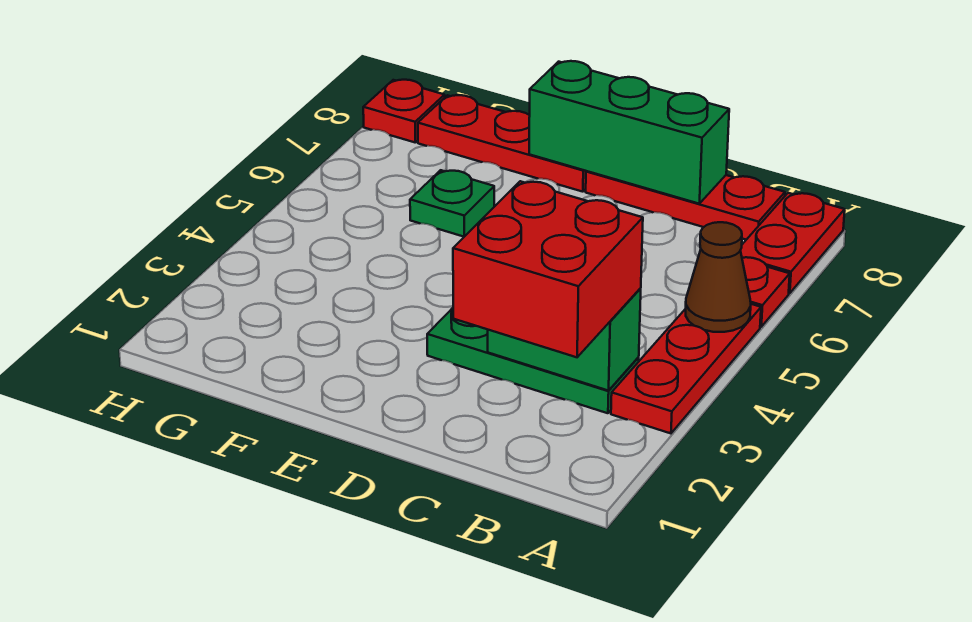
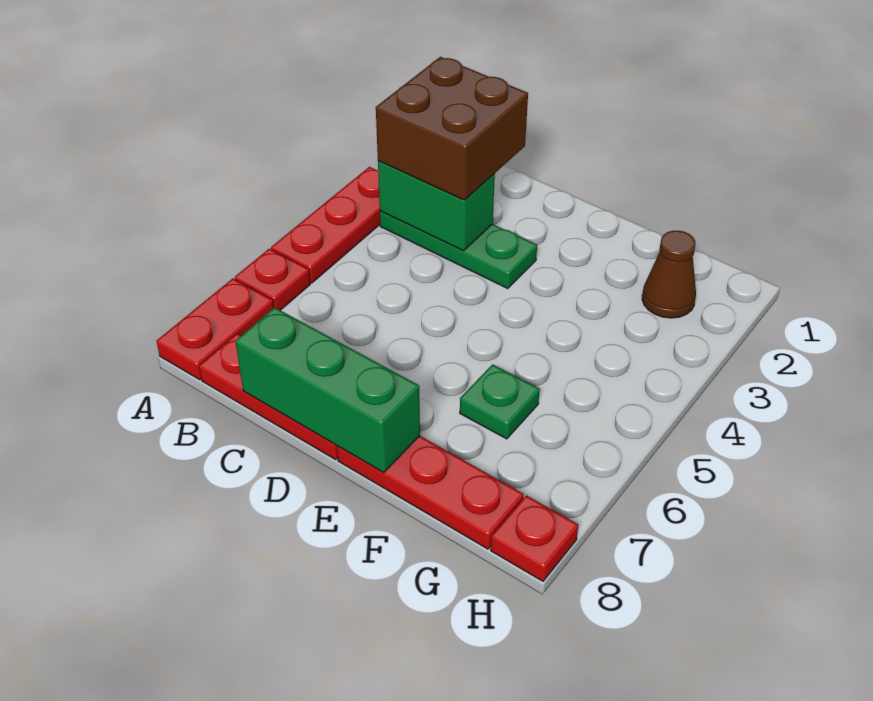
brown 1x1 cone [685,222,751,332] -> brown 1x1 cone moved to [642,231,696,318]
red 2x2 brick [453,181,643,357] -> brown 2x2 brick [376,57,528,200]

